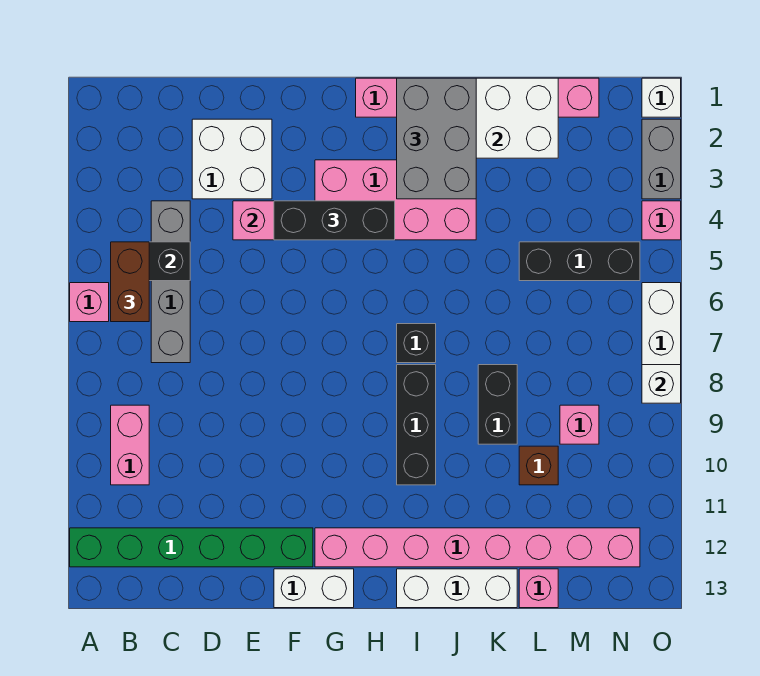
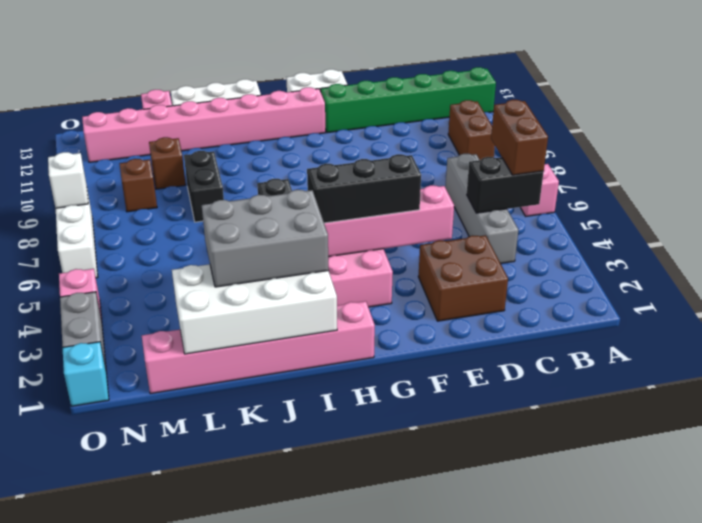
pink 1x2 brick [111,405,149,485] -> brown 1x2 brick [448,100,495,160]
white 2x2 brick [192,119,272,199] -> brown 2x2 brick [418,235,508,321]
grey 2x3 brick [397,78,476,199] -> grey 2x3 brick turned to [202,190,329,287]
black 1x3 brick [397,365,436,485] -> none
black 1x3 brick [519,242,640,281] -> none
pink 1x1 brick [560,405,599,444] -> brown 1x1 brick [120,159,157,212]
white 1x1 brick [642,78,681,117] -> cyan 1x1 brick [63,342,109,406]

